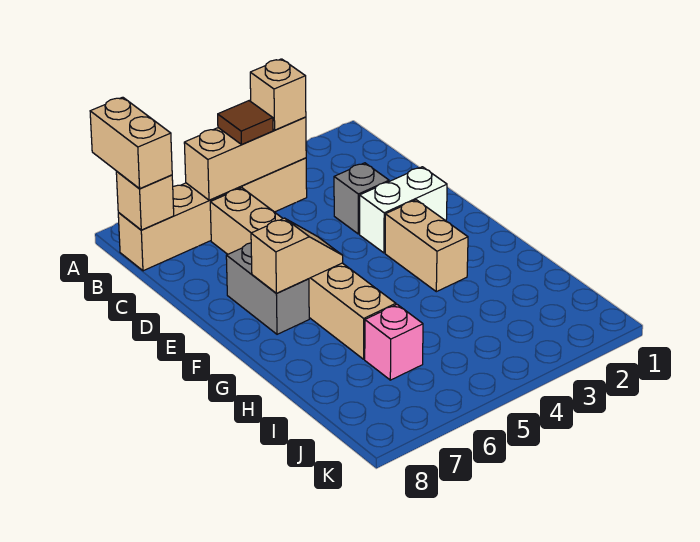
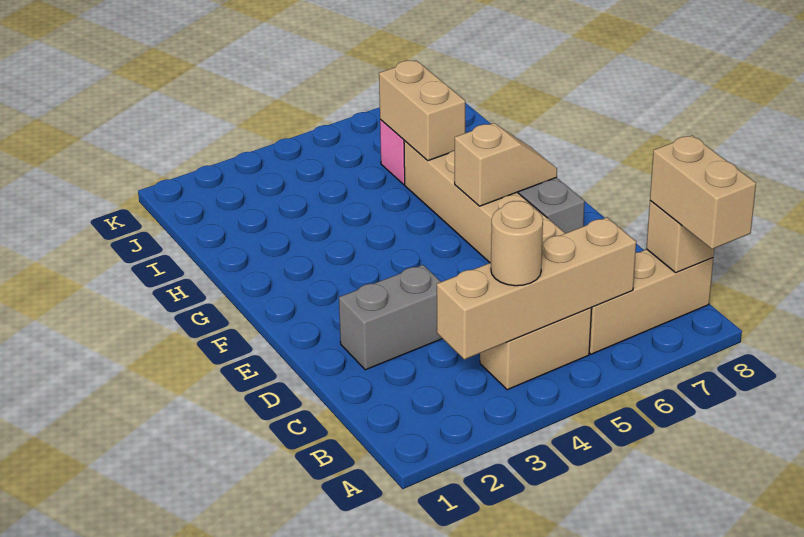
tan 1x3 brick [184,117,306,200] -> tan 1x4 brick [437,217,636,359]
tan 1x1 brick [250,59,306,130] -> tan 1x1 round brick [491,201,543,286]
brown 1x1 tile [218,101,273,145] -> none
grey 1x1 brick [334,163,389,234] -> grey 1x2 brick [339,265,442,370]
white 1x2 brick [360,167,447,253] -> none
tan 1x2 brick [385,200,468,292] -> tan 1x2 brick moved to [379,60,465,161]
tan 1x2 slope [251,218,343,293] -> tan 1x2 slope turned to [455,123,557,206]

